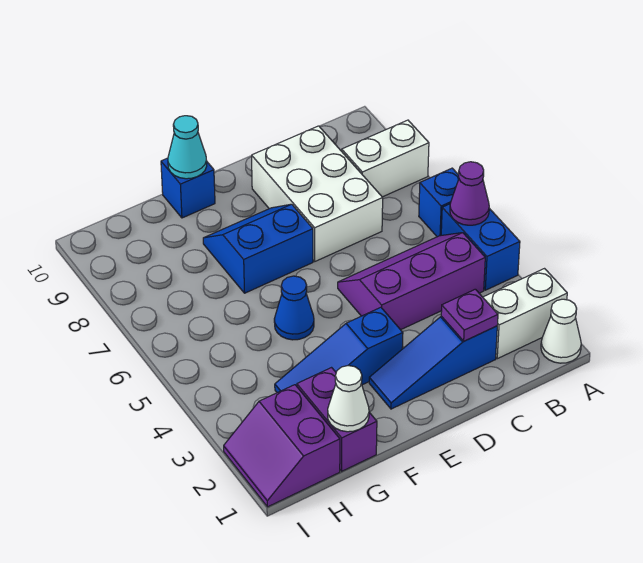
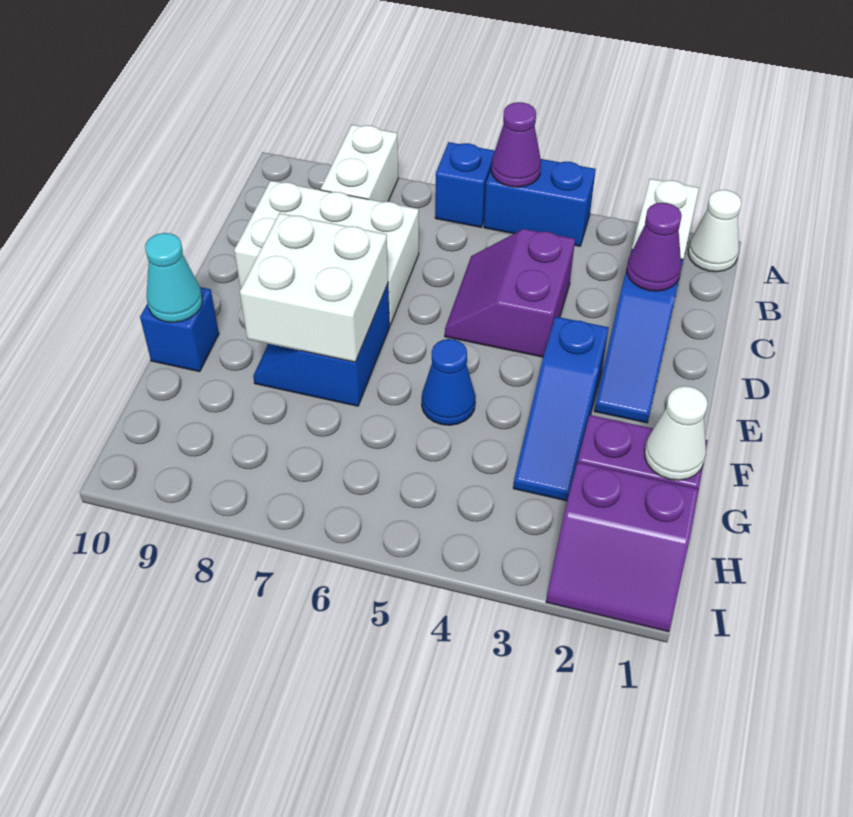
purple 2x3 slope [338,233,485,330] -> purple 2x2 slope [445,229,575,357]
purple 1x1 plate [441,289,498,341] -> purple 1x1 cone [627,203,682,291]
none -> white 2x2 brick [240,213,388,362]

